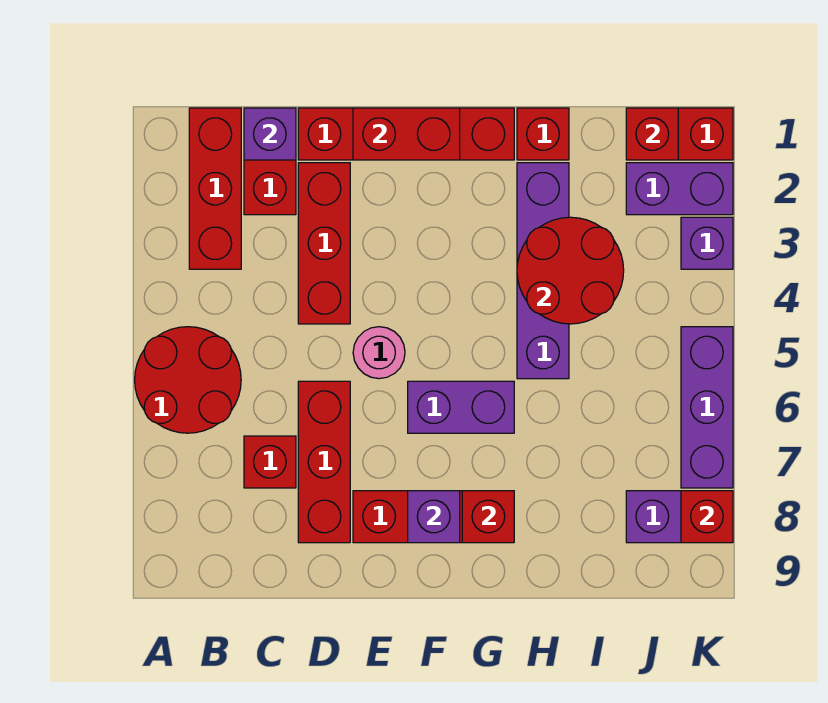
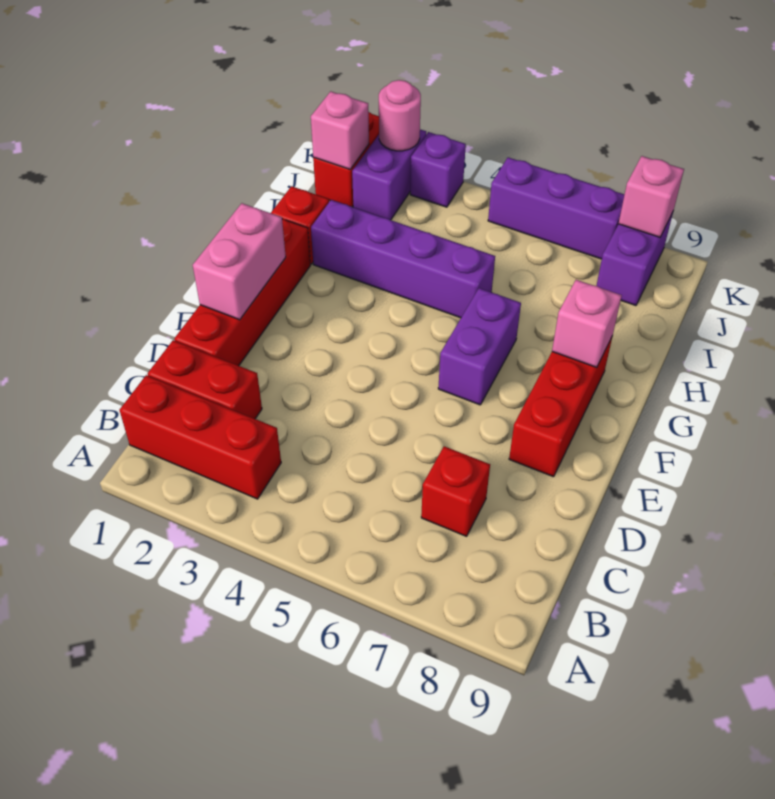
red 2x2 round brick [135,327,241,433] -> none
purple 1x1 brick [244,108,296,160] -> none
red 1x3 brick [298,163,350,324] -> none
red 1x3 brick [298,381,350,543] -> none
red 1x2 brick [353,108,460,160] -> pink 1x2 brick [193,203,286,320]
pink 1x1 round brick [353,327,405,379] -> pink 1x1 round brick moved to [379,80,421,151]
purple 1x1 brick [408,491,460,543] -> none
red 1x1 brick [462,491,514,543] -> pink 1x1 brick [552,280,622,368]
red 2x2 round brick [517,217,624,324] -> none
red 1x1 brick [626,108,678,160] -> pink 1x1 brick [311,91,369,169]
red 1x1 brick [681,491,733,543] -> pink 1x1 brick [618,156,684,237]

